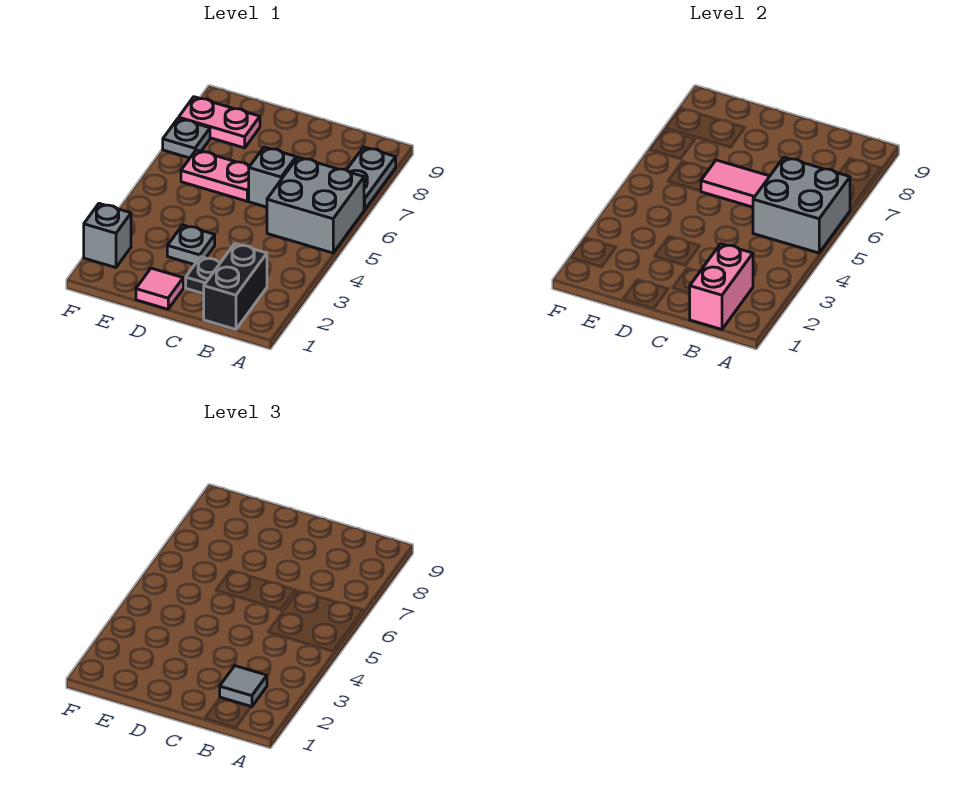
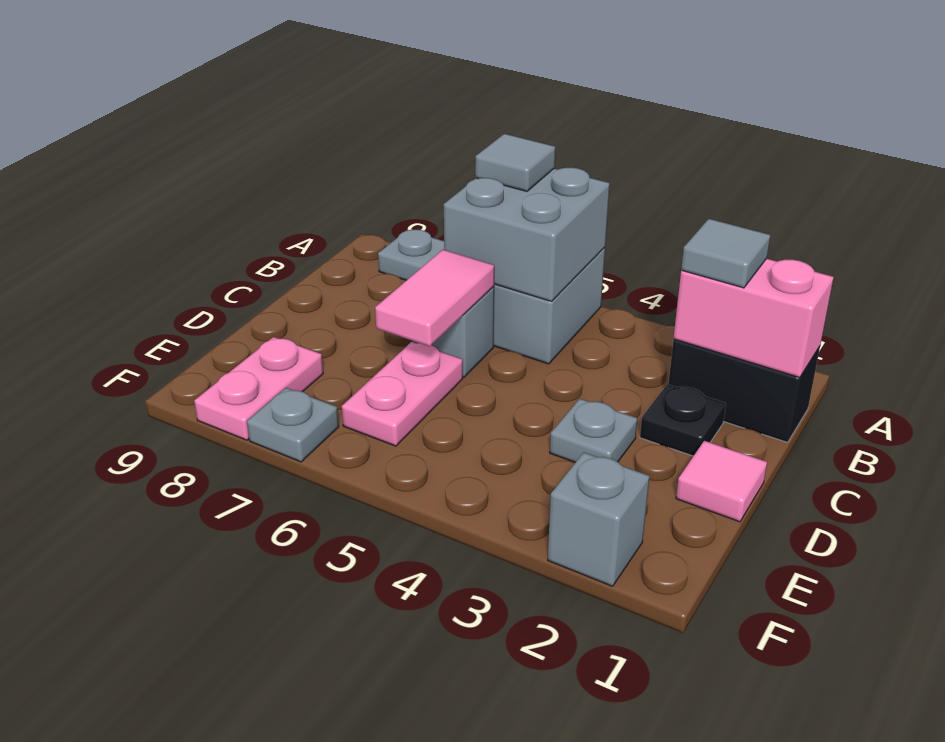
none -> grey 1x1 tile [475,134,555,191]

